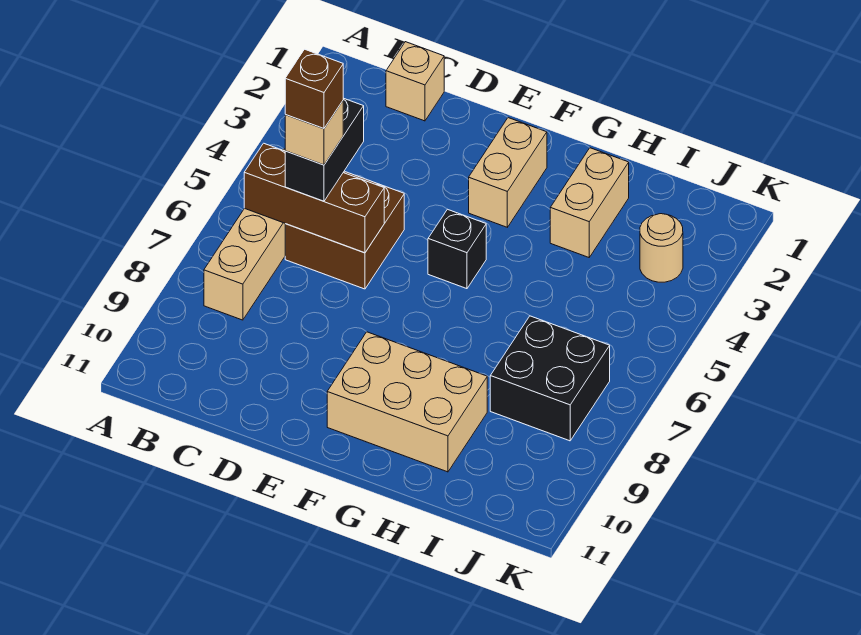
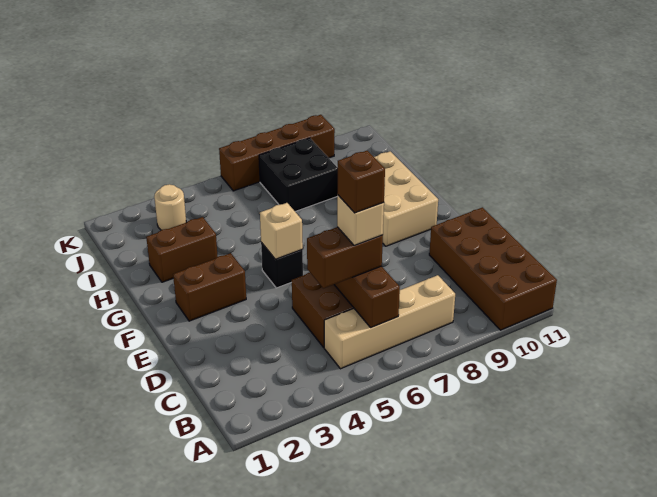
none -> brown 2x4 brick [429,207,557,330]
tan 1x1 brick [386,42,444,121] -> tan 1x1 brick moved to [260,203,303,259]
black 1x2 brick [285,98,364,201] -> brown 1x2 brick [307,227,383,288]
tan 1x2 brick [469,118,547,227] -> brown 1x2 brick [173,253,246,321]
tan 1x2 brick [550,148,629,257] -> brown 1x2 brick [146,217,218,282]
none -> brown 1x4 brick [219,115,335,191]

